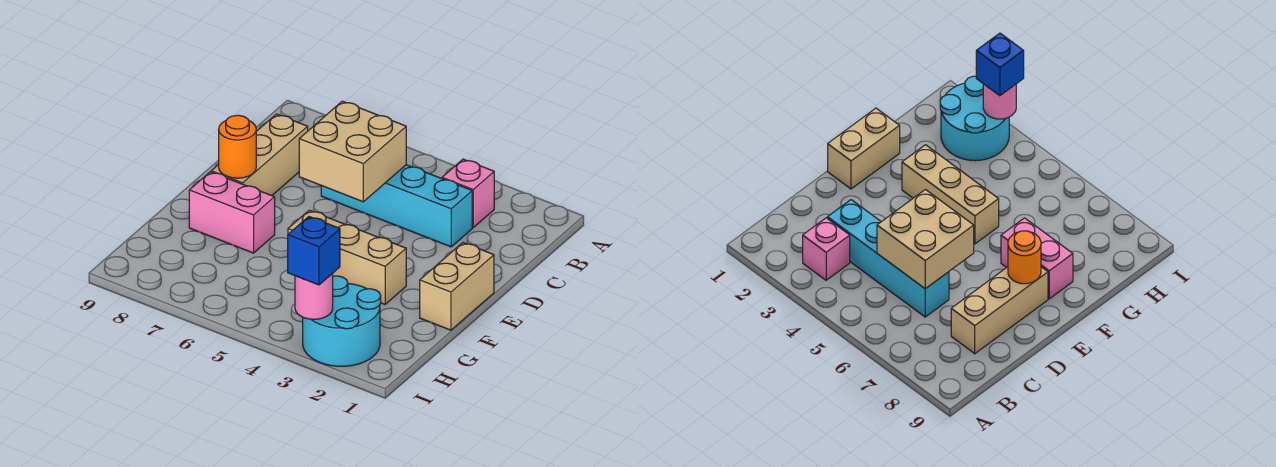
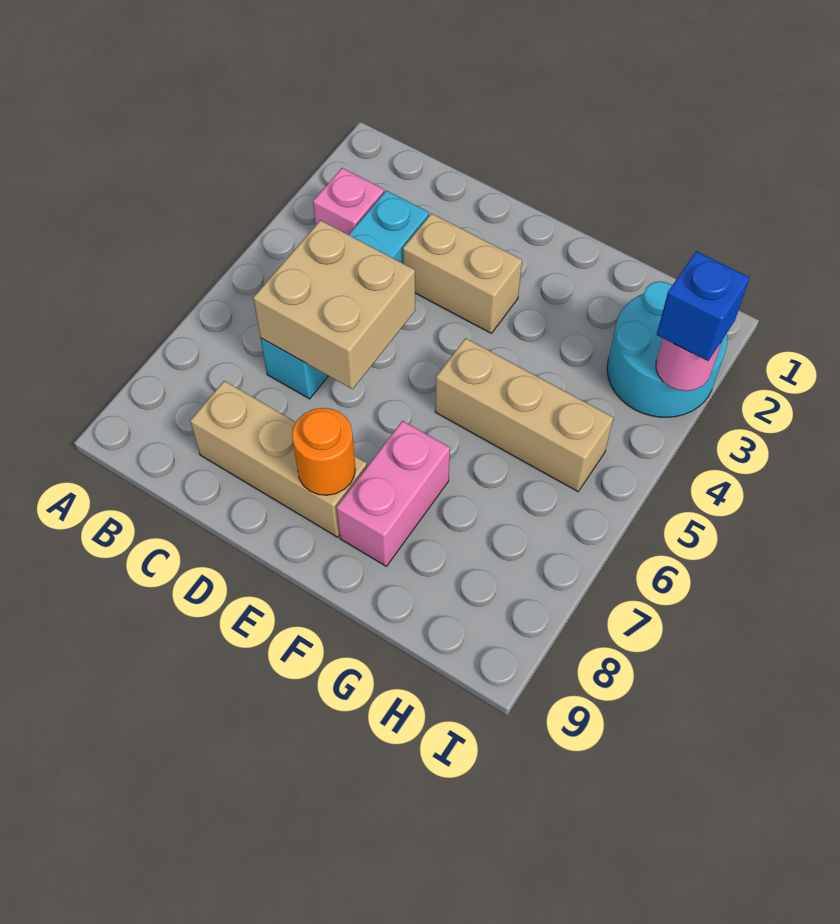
tan 1x2 brick [420,243,494,330] -> tan 1x2 brick moved to [403,214,522,333]
tan 1x3 brick [288,210,406,304] -> tan 1x3 brick turned to [435,338,614,491]

